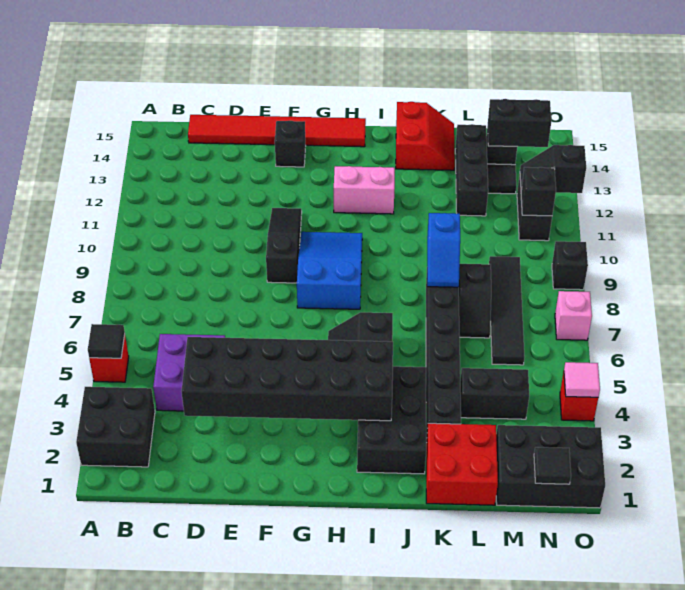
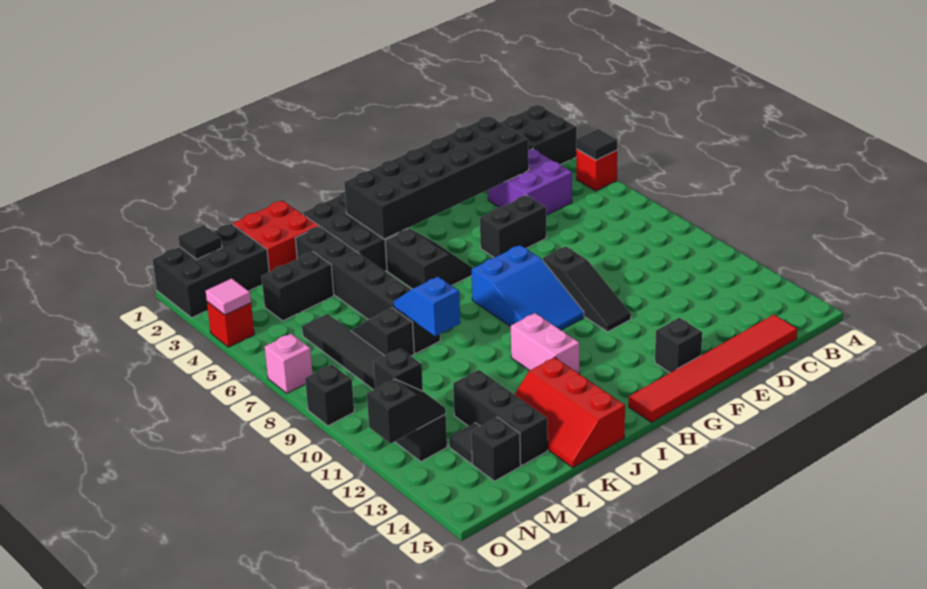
pink 1x2 brick [334,166,395,214] -> pink 1x2 brick turned to [511,313,579,373]
red 2x2 slope [396,102,455,170] -> red 2x3 slope [514,357,625,468]
black 1x2 brick [488,99,551,147] -> black 1x2 brick moved to [480,195,546,258]

